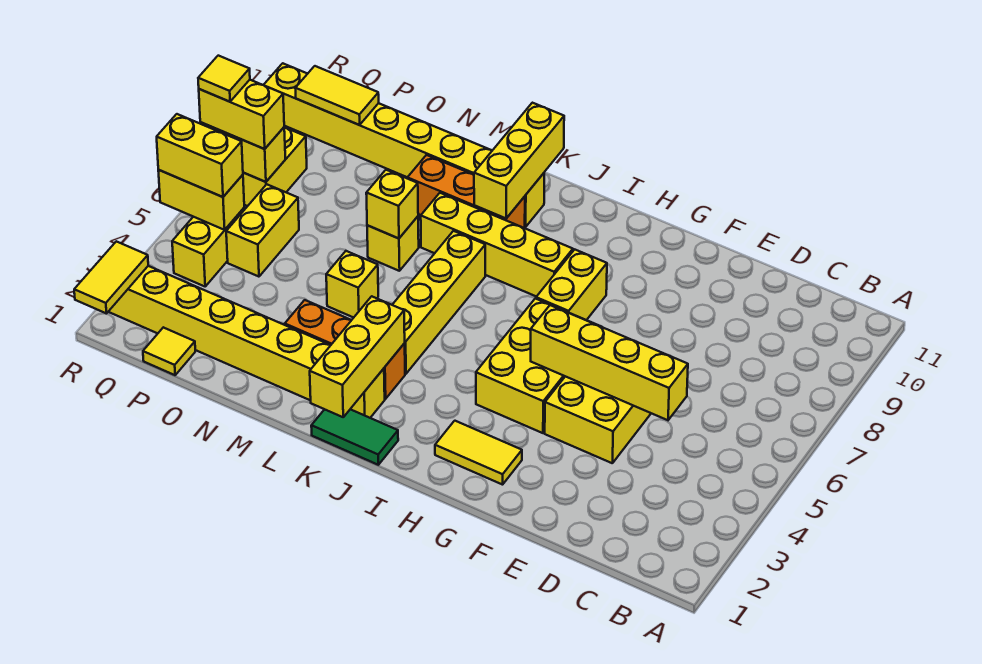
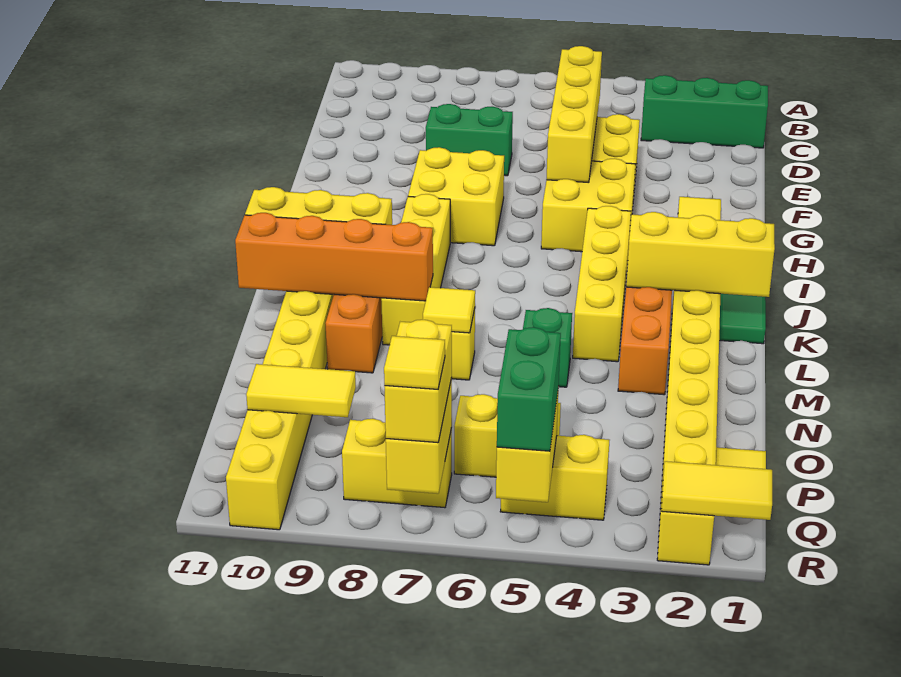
none -> green 1x3 brick [641,75,768,148]
none -> green 1x2 brick [426,104,513,176]
yellow 2x3 brick [476,298,601,433] -> yellow 2x2 brick [541,158,635,252]
yellow 1x2 brick [536,250,607,320] -> yellow 2x2 brick [408,147,504,246]
yellow 1x4 brick [393,231,485,374] -> yellow 1x4 brick turned to [573,206,631,362]
none -> orange 1x4 brick [235,213,433,301]
yellow 1x1 brick [326,251,378,318] -> green 1x1 brick [523,308,572,387]
yellow 1x1 brick [366,170,418,238] -> yellow 1x1 tile [423,287,475,333]
yellow 1x2 tile [295,66,379,125] -> yellow 1x2 tile turned to [246,364,356,417]
yellow 1x2 brick [157,114,243,197] -> green 1x2 brick [497,327,561,451]

